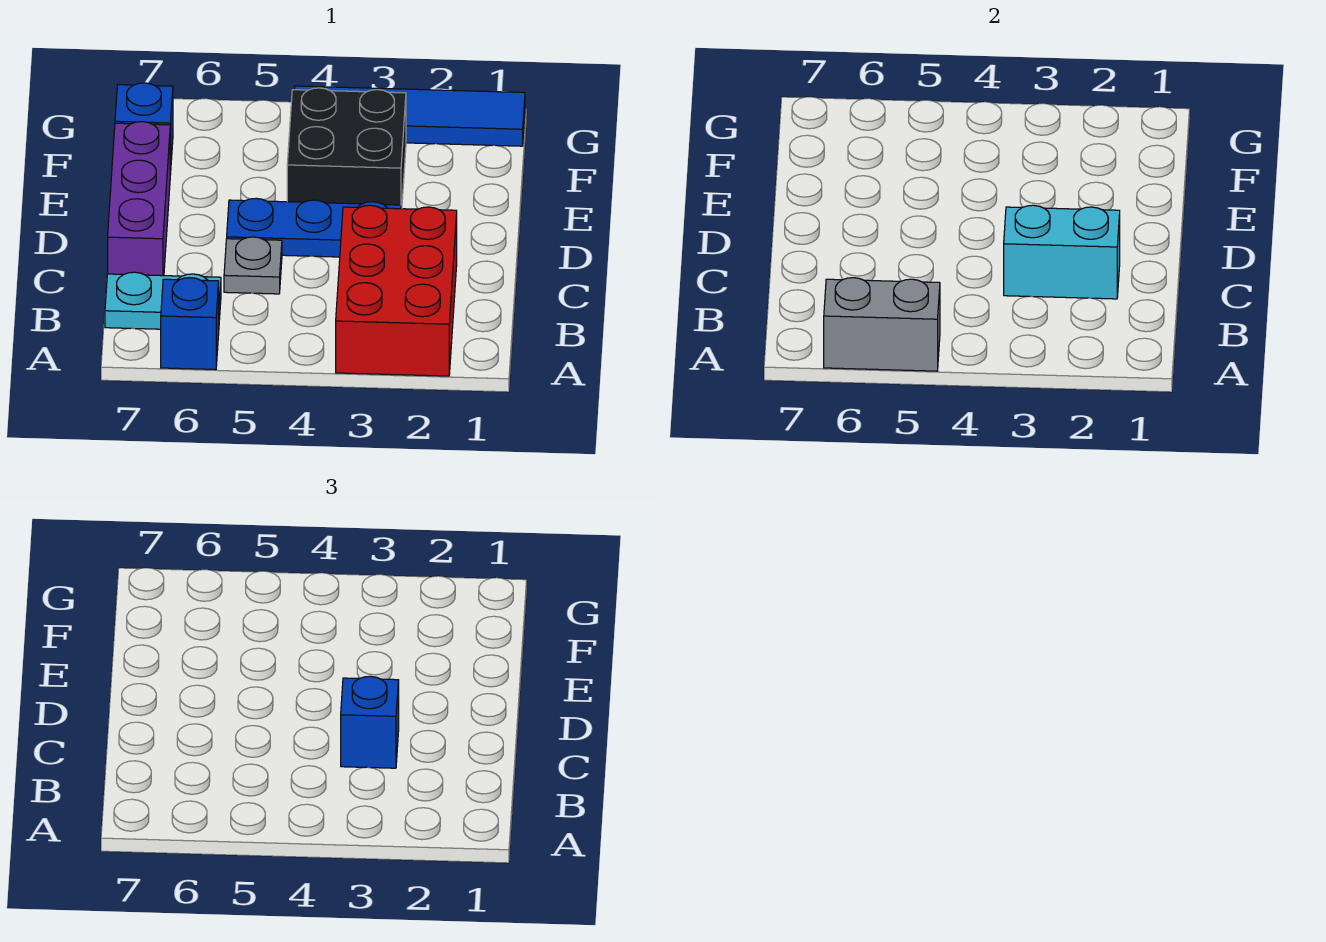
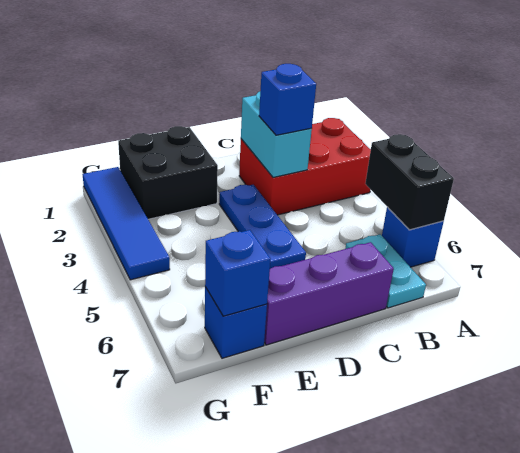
grey 1x2 brick [824,278,940,371] -> black 1x2 brick [365,134,454,230]
grey 1x1 plate [224,237,282,294] -> none
black 2x2 brick [287,88,406,209] -> black 2x2 brick moved to [118,126,218,219]
none -> blue 1x1 brick [205,230,270,316]

